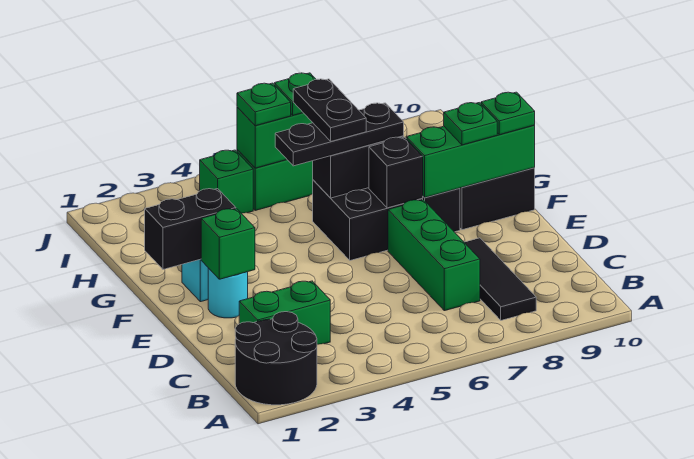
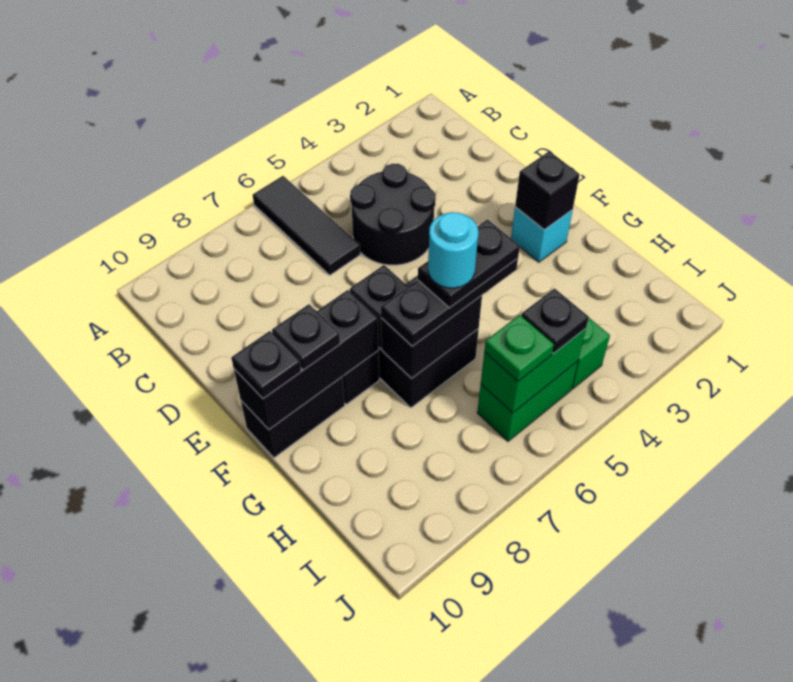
black 2x2 round brick [235,312,317,405] -> black 2x2 round brick moved to [350,164,436,265]
black 1x3 tile [464,238,536,320] -> black 1x3 tile moved to [253,176,360,275]
green 1x2 brick [239,281,330,344] -> none
green 1x3 brick [388,200,480,311] -> none
cyan 1x1 round brick [208,268,248,318] -> cyan 1x1 round brick moved to [428,212,478,288]
green 1x1 brick [201,209,255,279] -> none
black 1x2 brick [145,189,236,269] -> black 1x1 brick [515,151,580,230]
green 1x3 brick [406,125,535,198] -> black 1x3 brick [234,290,379,430]
green 1x1 plate [444,103,497,145] -> black 1x1 plate [272,304,340,370]
green 1x1 plate [481,92,535,135] -> black 1x1 plate [231,331,301,398]
black 1x2 plate [293,79,366,141] -> black 1x2 plate turned to [418,220,520,308]
green 1x1 plate [237,83,291,126] -> black 1x1 plate [521,289,589,353]

